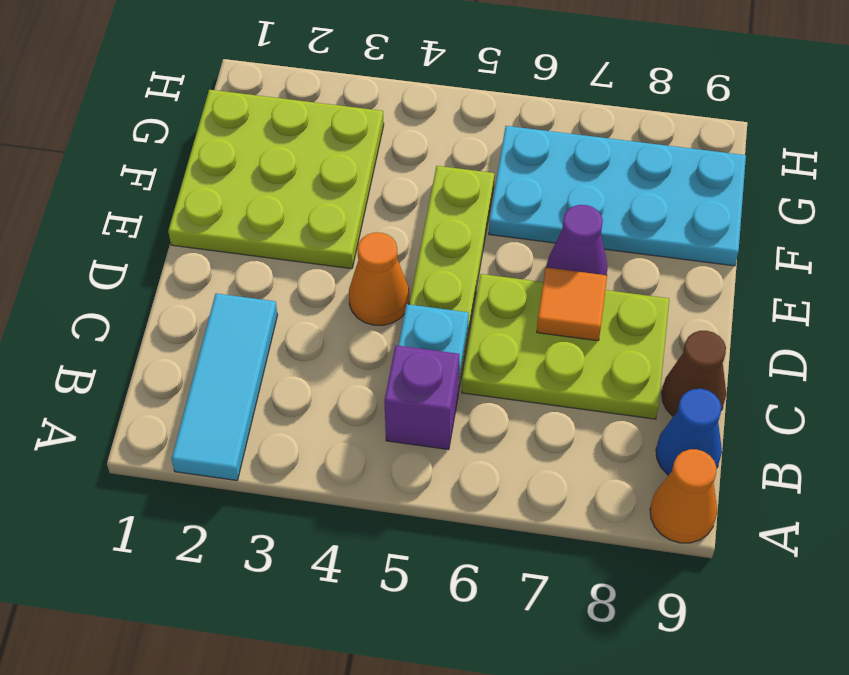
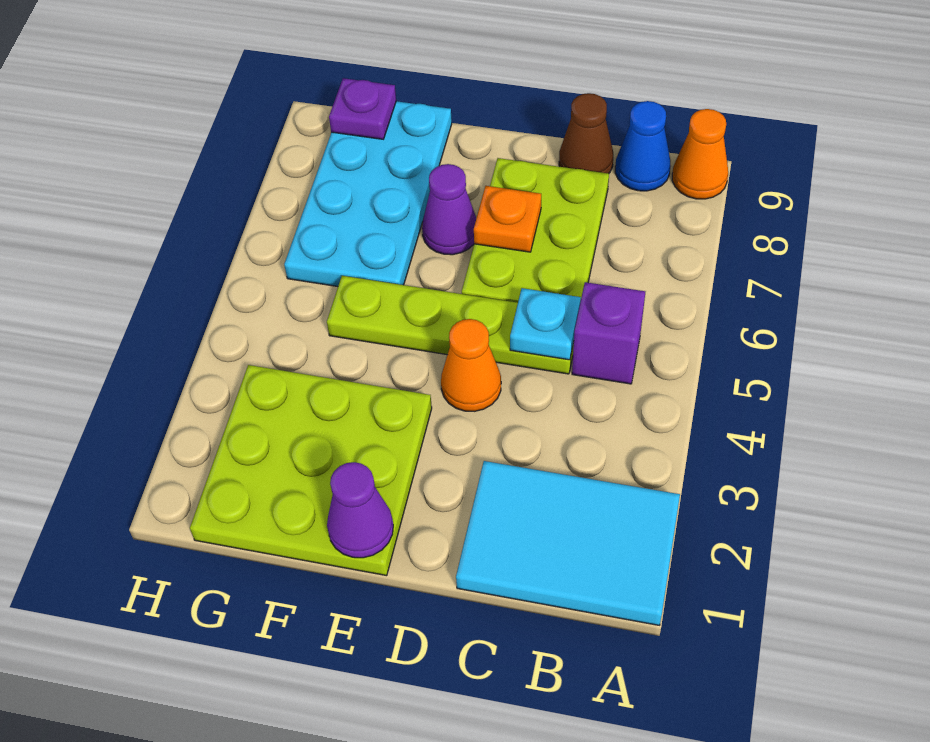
cyan 1x3 tile [172,294,277,480] -> cyan 2x3 tile [456,461,680,625]
orange 1x1 tile [537,268,607,341] -> orange 1x1 plate [474,186,541,252]
none -> purple 1x1 cone [327,462,393,558]
none -> purple 1x1 plate [329,78,396,139]

